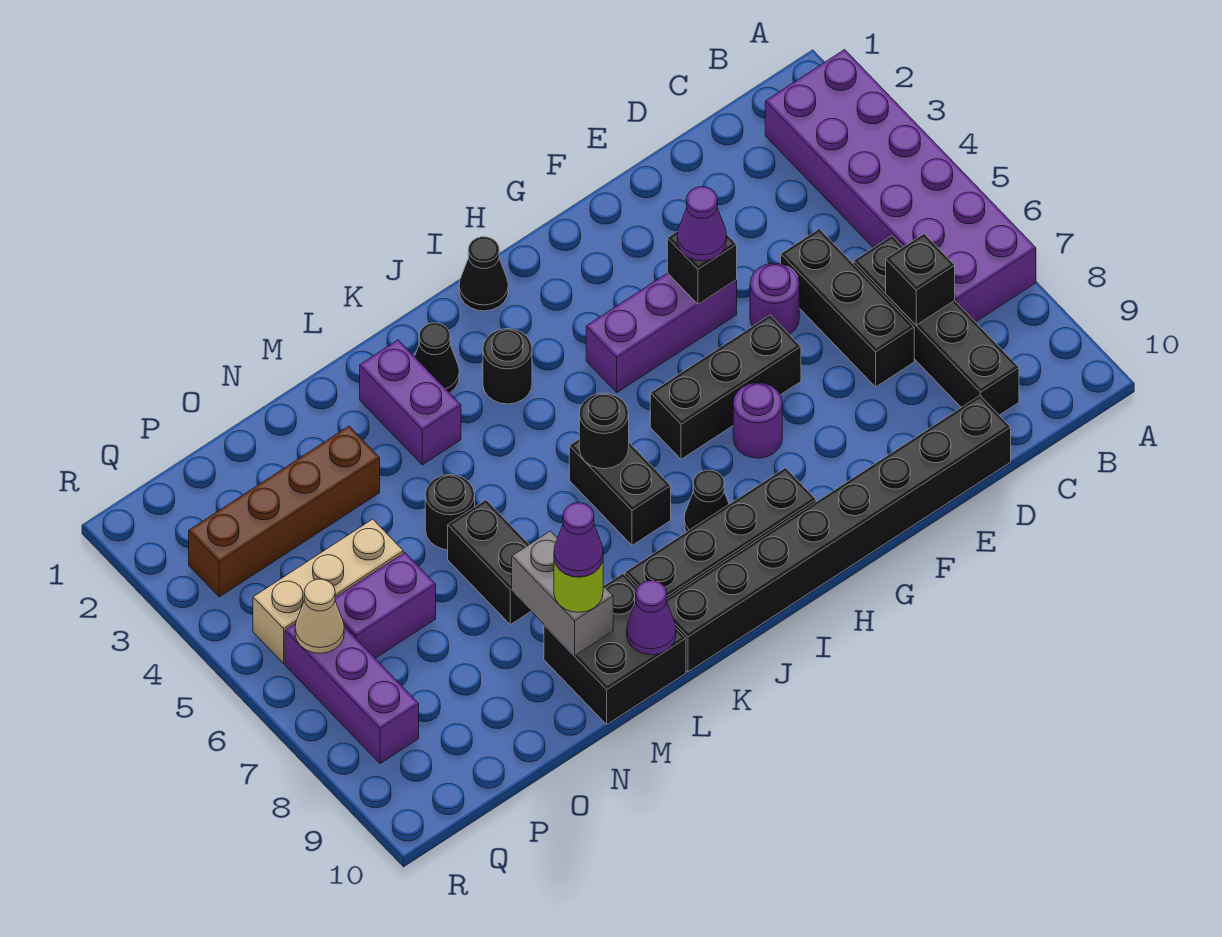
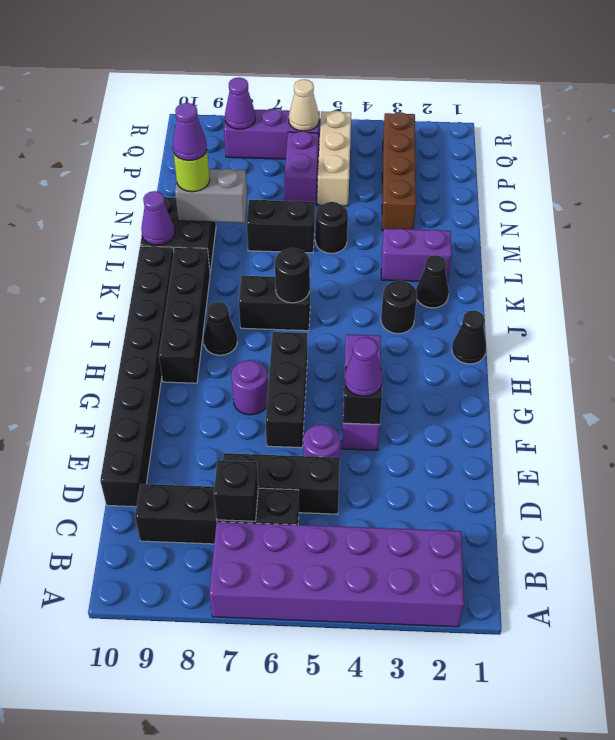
none -> purple 1x1 cone [225,78,255,129]

